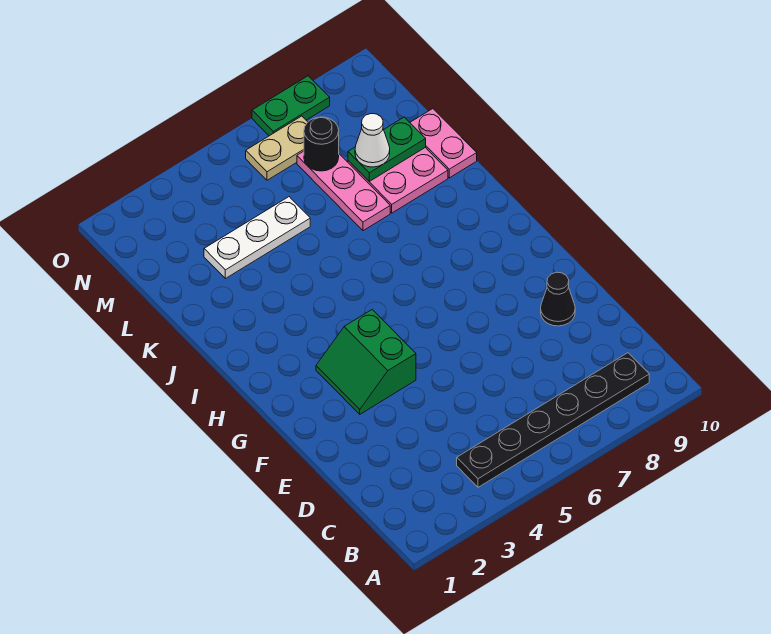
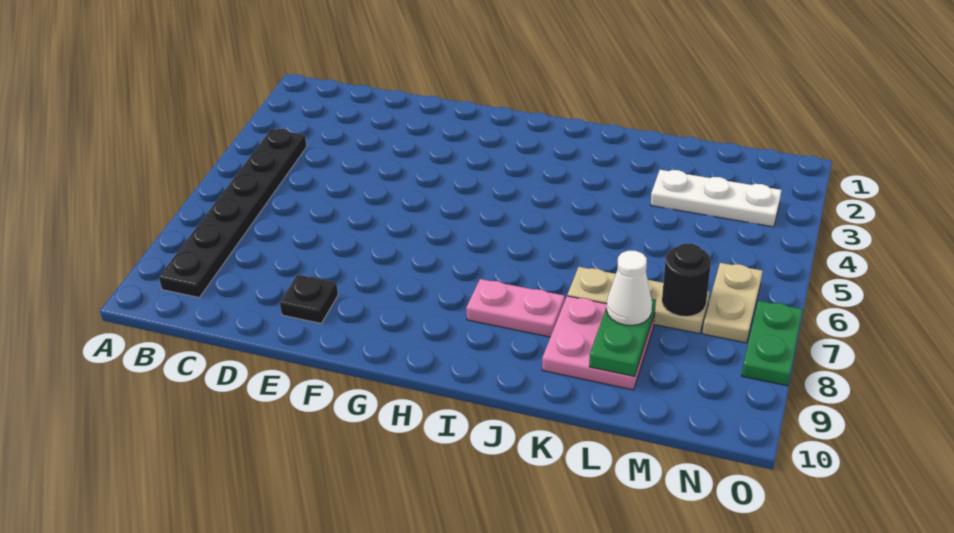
black 1x1 cone [541,272,575,326] -> black 1x1 plate [280,275,338,323]
green 2x2 slope [316,310,416,414] -> none
pink 1x3 plate [297,151,390,231] -> tan 1x3 plate [567,267,710,334]
pink 1x2 plate [410,109,477,178] -> pink 1x2 plate moved to [466,279,565,337]
white 1x3 plate [204,197,310,279] -> white 1x3 plate turned to [650,170,782,227]

